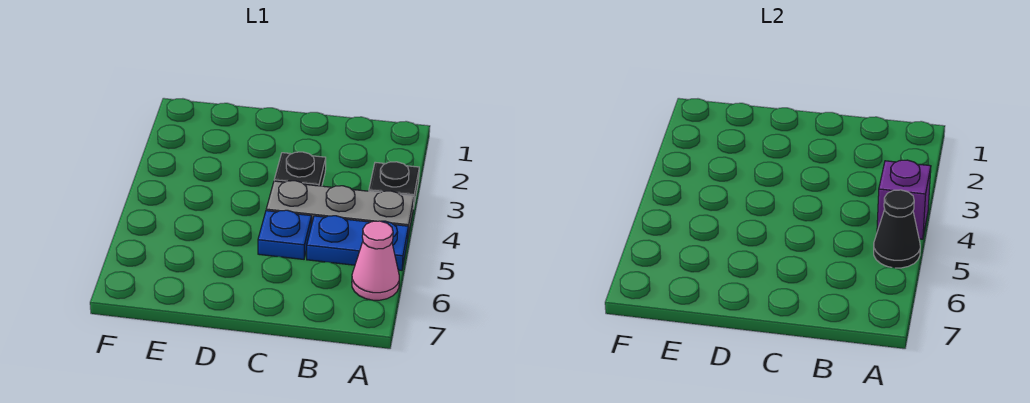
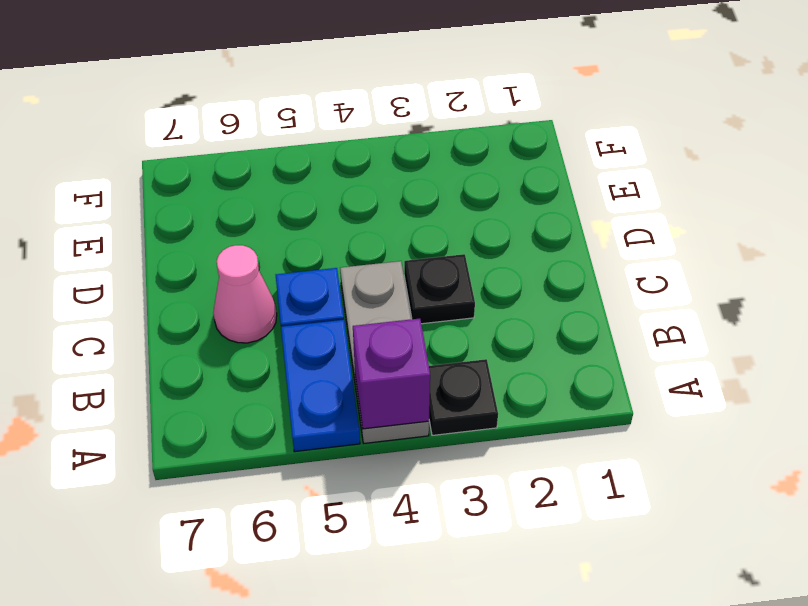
black 1x1 cone [874,190,920,268] -> none
pink 1x1 cone [352,221,399,300] -> pink 1x1 cone moved to [213,245,277,343]

